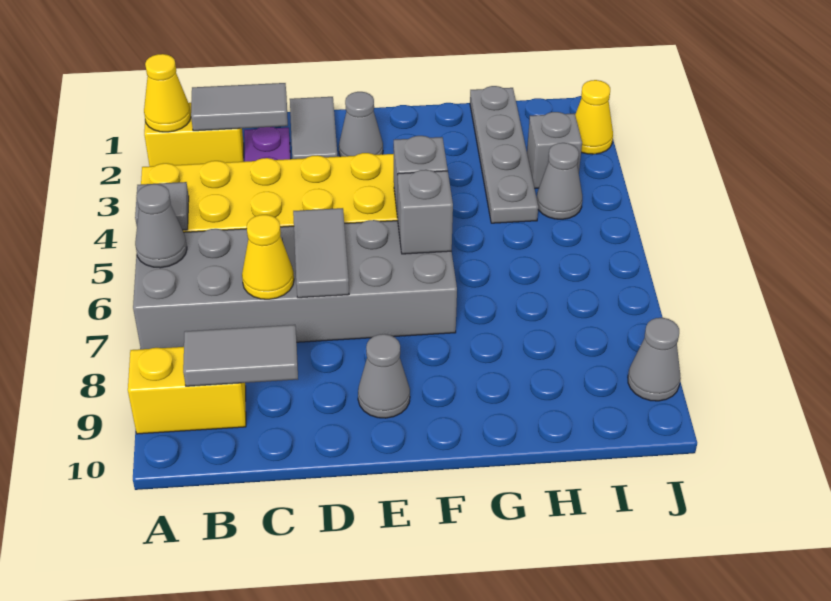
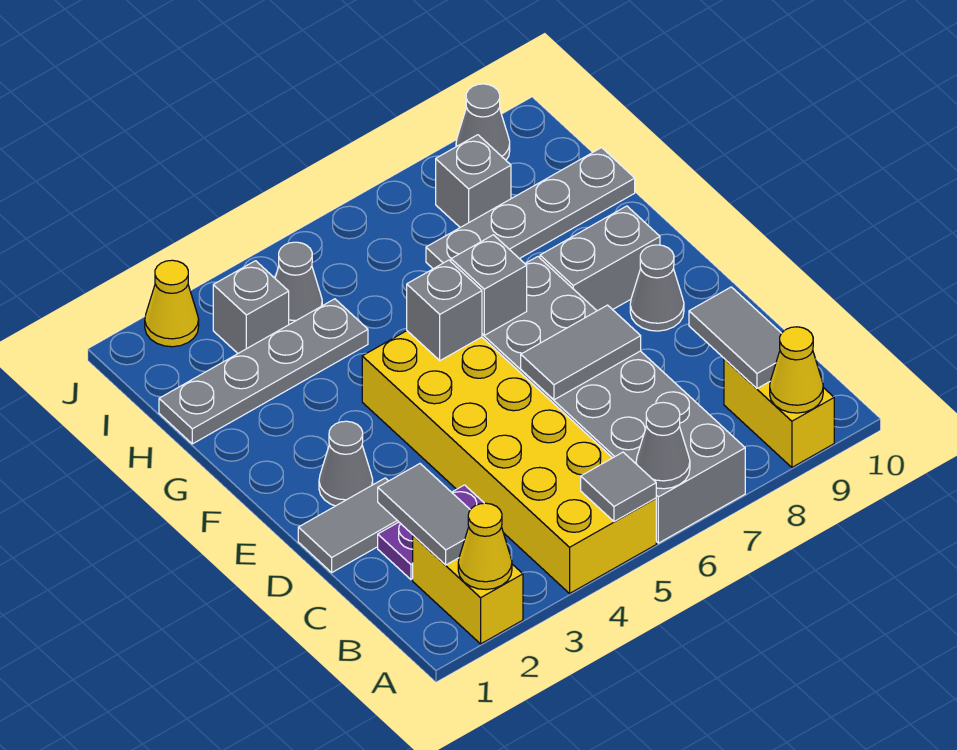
yellow 1x1 cone [242,215,294,299] -> yellow 1x1 cone moved to [770,327,823,413]
none -> grey 1x2 brick [540,206,660,311]
none -> grey 1x4 plate [426,148,635,269]
none -> grey 1x1 brick [436,135,511,227]

